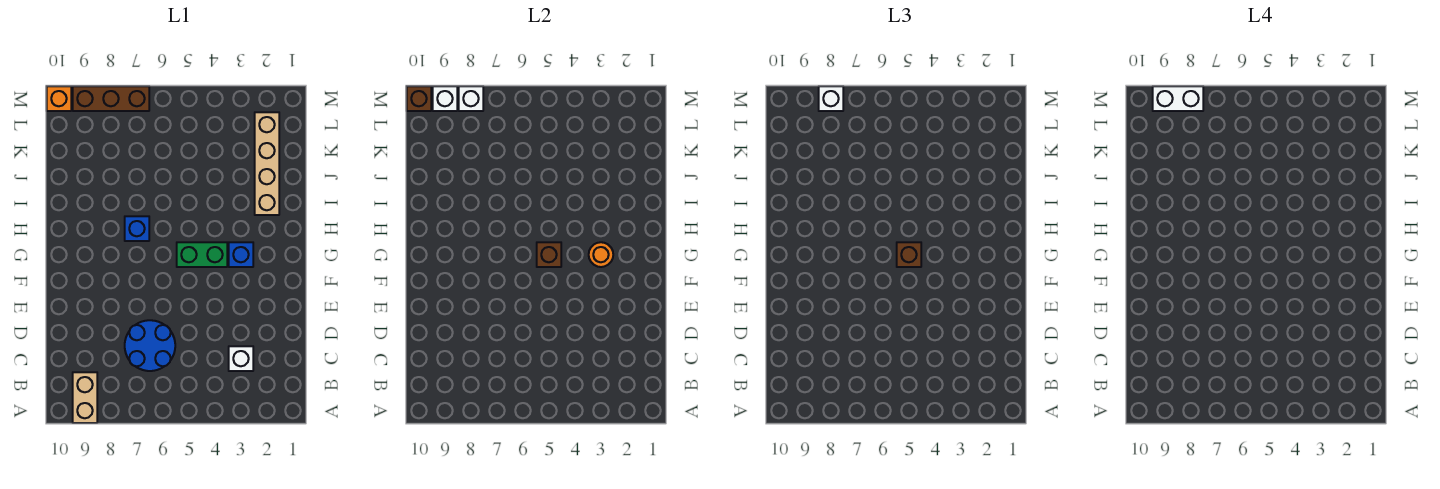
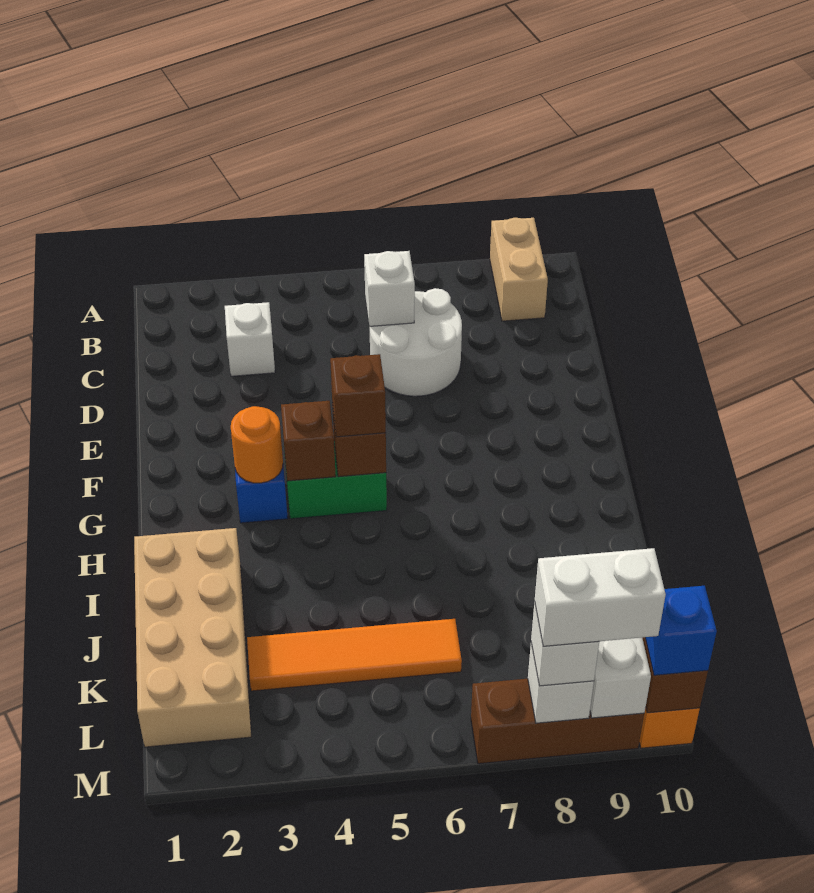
blue 2x2 round brick [125,320,175,371] -> white 2x2 round brick [369,288,462,396]
none -> white 1x1 brick [364,251,415,326]
none -> brown 1x1 brick [281,401,336,481]
blue 1x1 brick [125,216,149,241] -> blue 1x1 brick moved to [645,586,717,675]
tan 1x4 brick [255,112,279,215] -> tan 2x4 brick [134,528,251,747]
none -> orange 1x4 tile [247,619,462,691]

